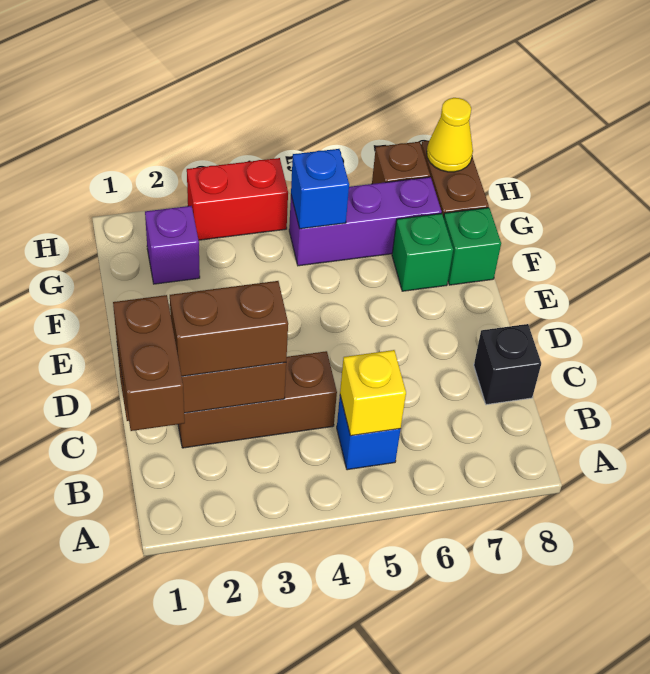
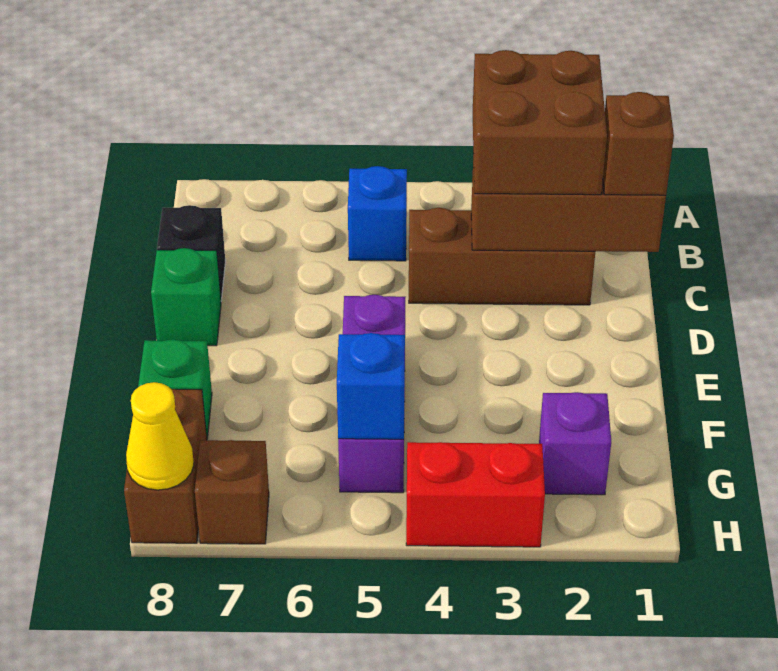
brown 1x2 brick [113,295,185,431] -> brown 1x1 brick [603,92,674,195]
yellow 1x1 brick [340,350,406,436] -> none
brown 1x2 brick [170,281,288,376] -> brown 2x2 brick [473,50,607,195]
green 1x1 brick [392,213,453,291] -> green 1x1 brick moved to [151,248,221,346]
purple 1x3 brick [289,177,441,266] -> purple 1x3 brick turned to [338,295,405,493]

